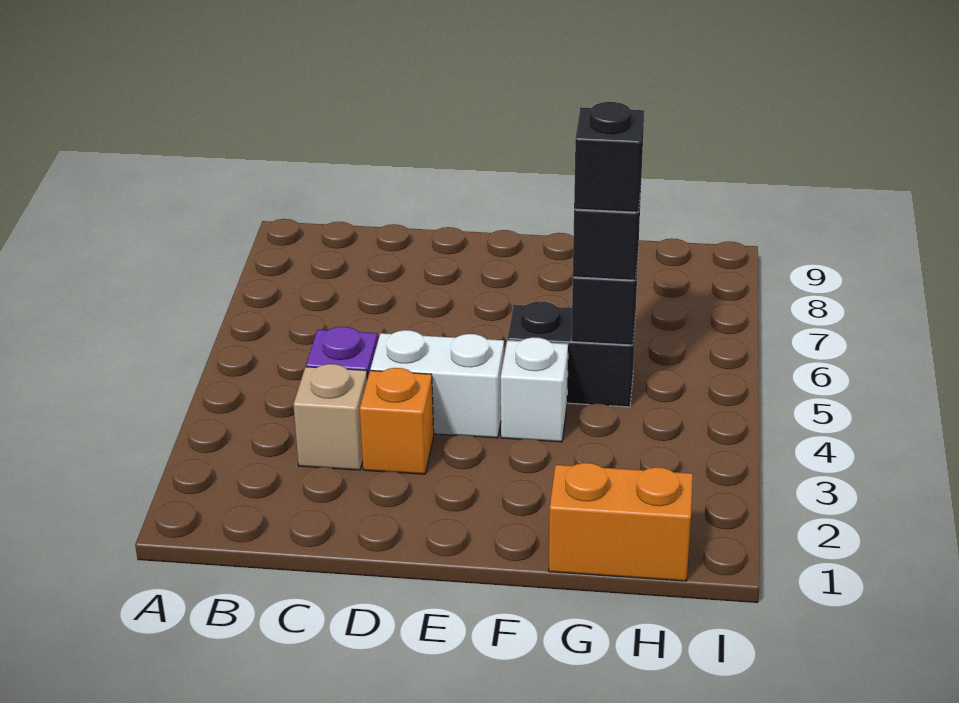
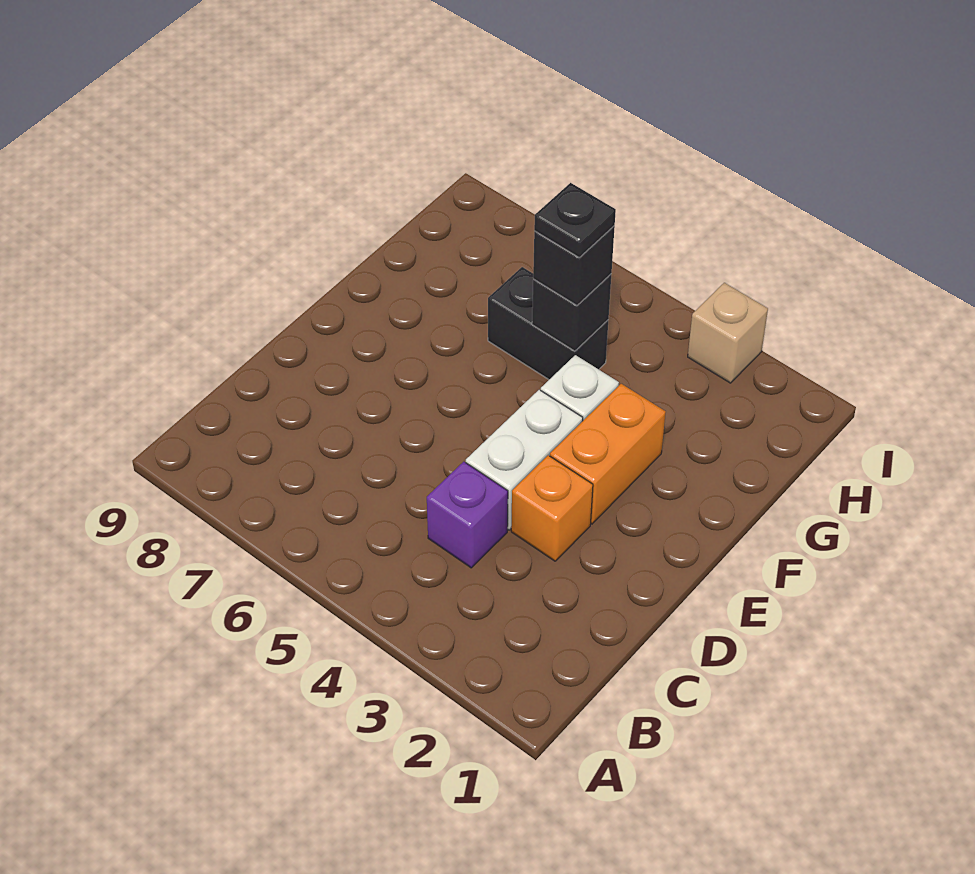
tan 1x1 brick [293,364,367,470] -> tan 1x1 brick moved to [688,283,768,383]
black 1x2 brick [507,301,636,407] -> black 1x2 brick turned to [488,267,608,379]
orange 1x2 brick [549,463,693,581] -> orange 1x2 brick moved to [550,384,666,524]
black 1x1 brick [574,102,644,212] -> black 1x1 plate [534,183,616,257]

